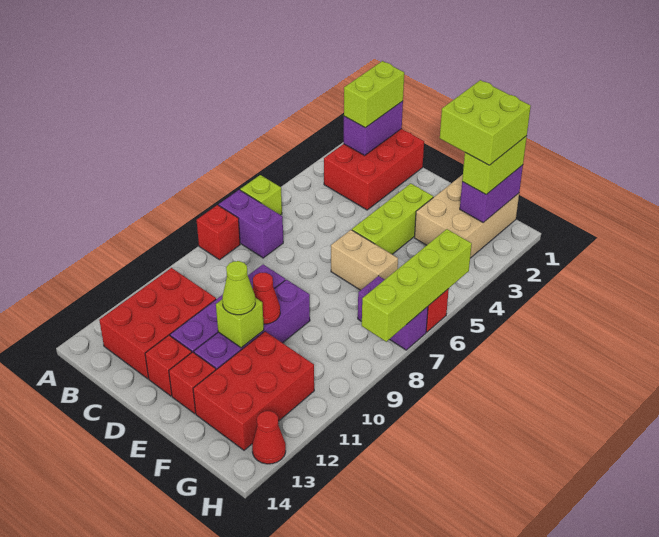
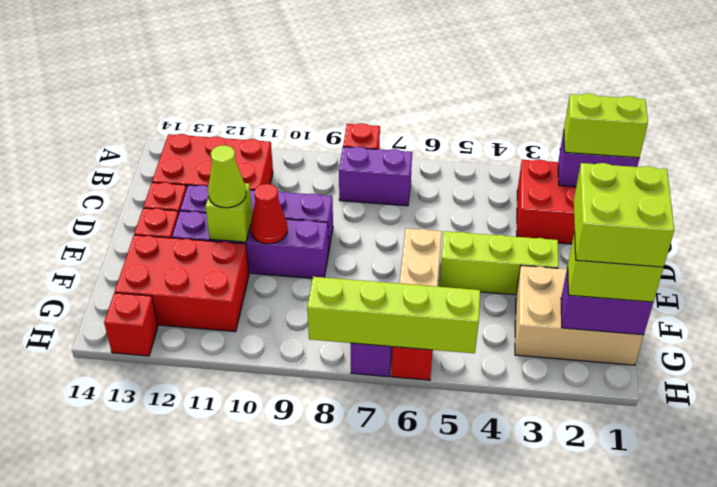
lime 1x1 brick [240,175,282,215] -> none
purple 1x2 brick [219,190,283,258] -> purple 1x2 brick turned to [339,147,412,206]
red 1x1 cone [252,411,286,464] -> red 1x1 brick [104,293,158,356]

